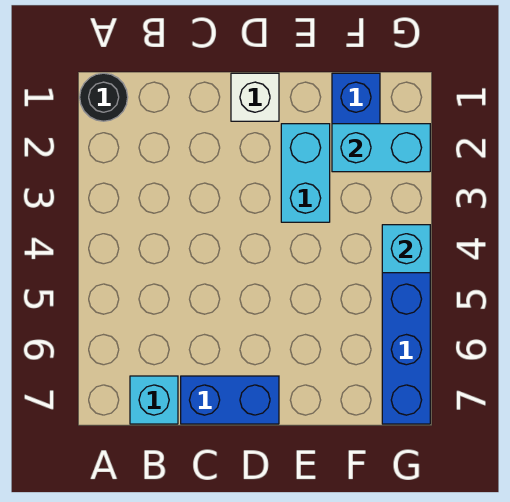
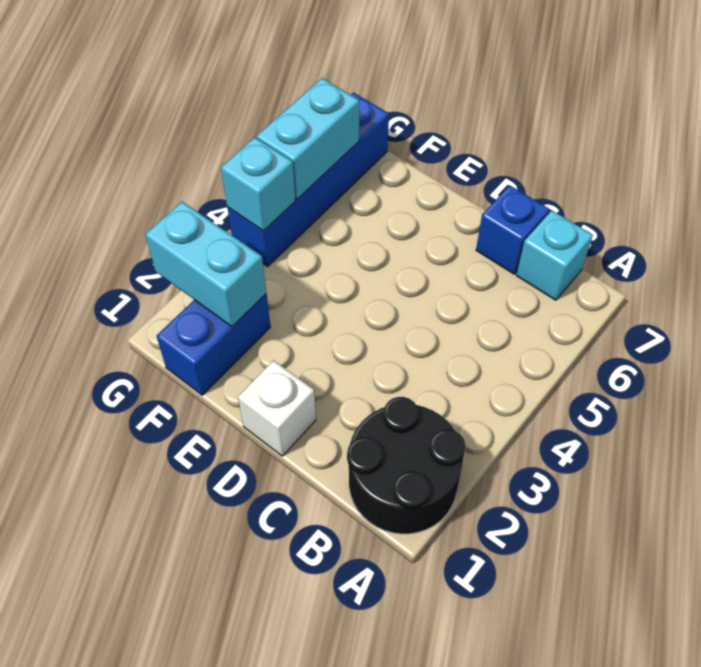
black 1x1 round brick [80,73,128,121] -> black 2x2 round brick [347,397,466,534]
blue 1x2 brick [181,376,279,424] -> blue 1x1 brick [476,185,550,274]
cyan 1x2 brick [281,124,330,222] -> cyan 1x2 brick moved to [257,78,359,199]

